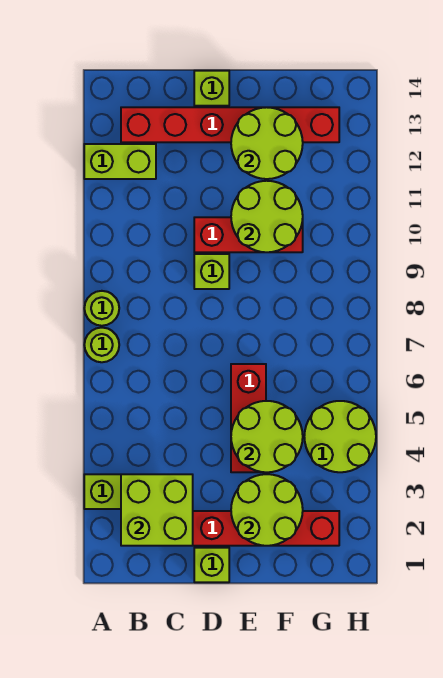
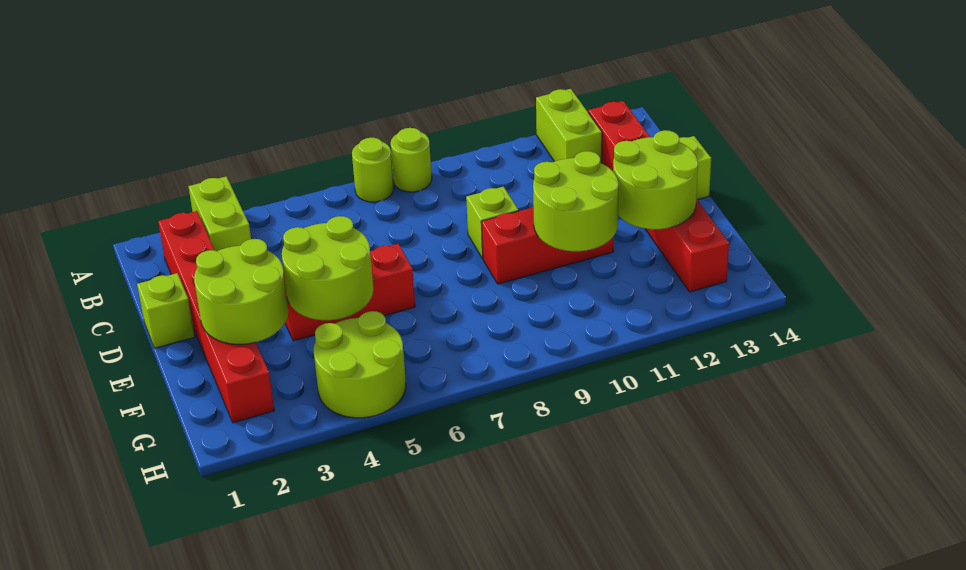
lime 2x2 brick [121,474,193,546] -> none
red 1x3 brick [194,217,303,252] -> red 1x3 brick turned to [481,207,614,284]

